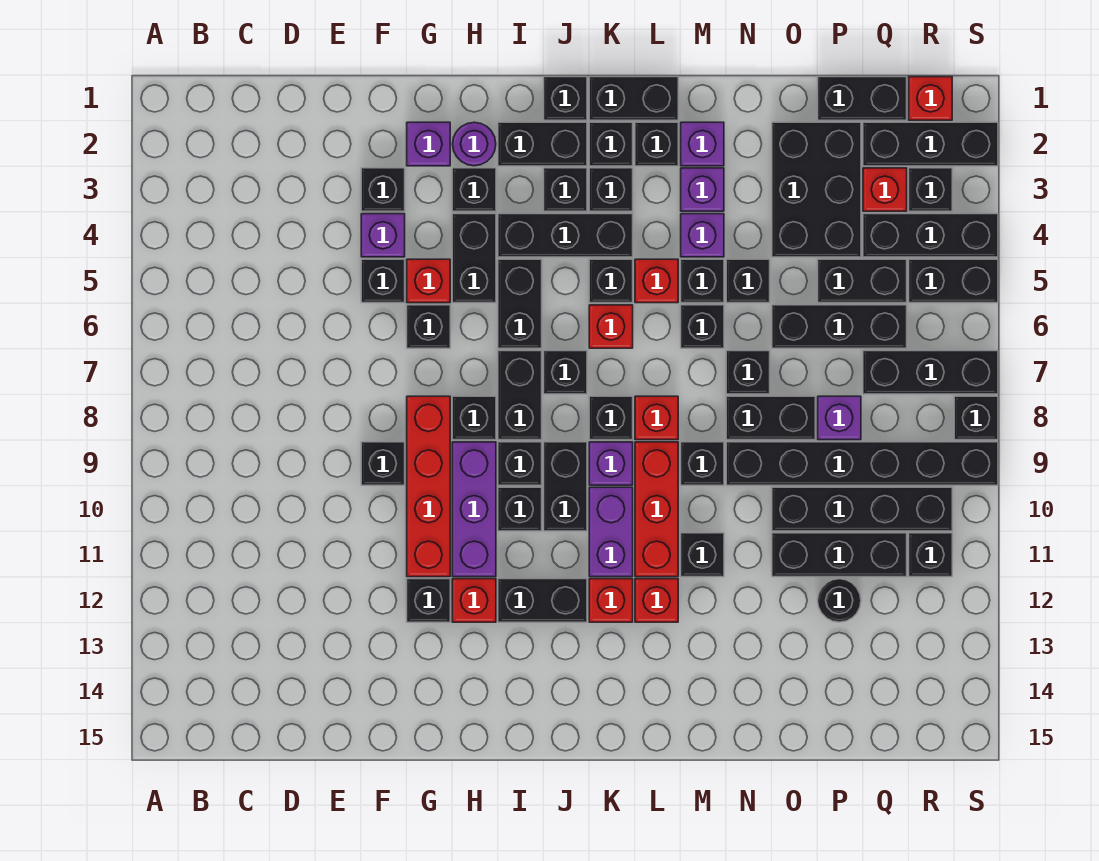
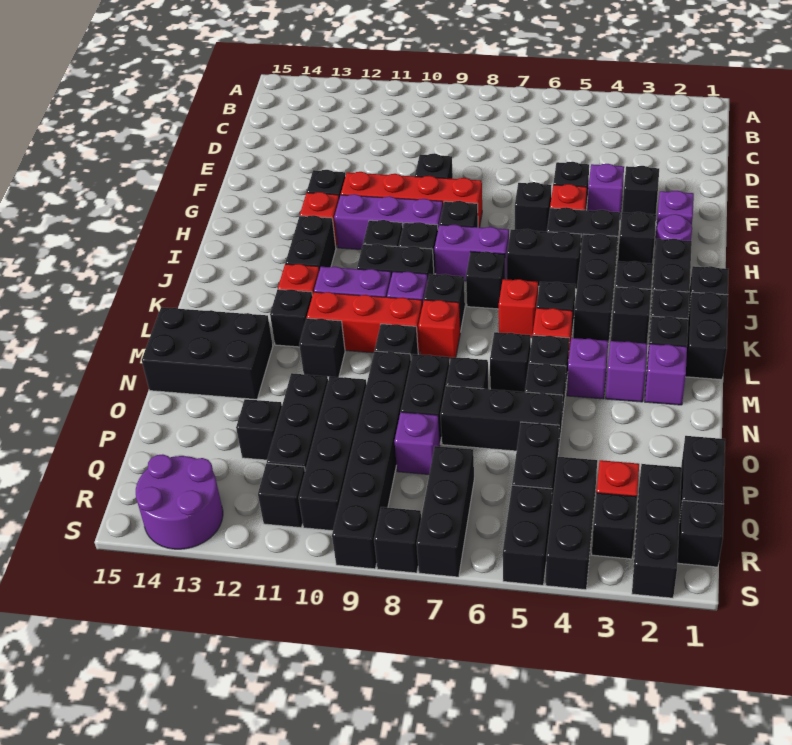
black 1x2 brick [498,351,542,440] -> purple 1x2 brick [435,225,509,281]
red 1x1 brick [635,579,678,622] -> black 1x1 brick [270,289,312,347]
black 2x3 brick [772,122,861,257] -> black 2x3 brick moved to [142,307,273,399]
black 1x3 brick [772,305,907,348] -> black 1x3 brick turned to [440,386,563,454]
black 1x1 round brick [818,579,861,622] -> black 1x1 brick [236,399,282,460]
red 1x1 brick [909,77,952,120] -> black 1x1 brick [678,500,724,567]
none -> purple 2x2 round brick [136,454,223,549]

